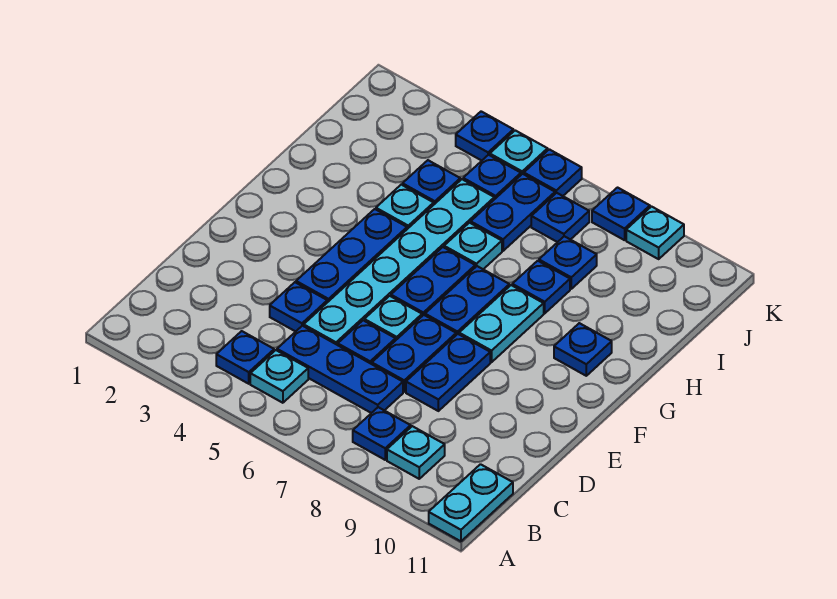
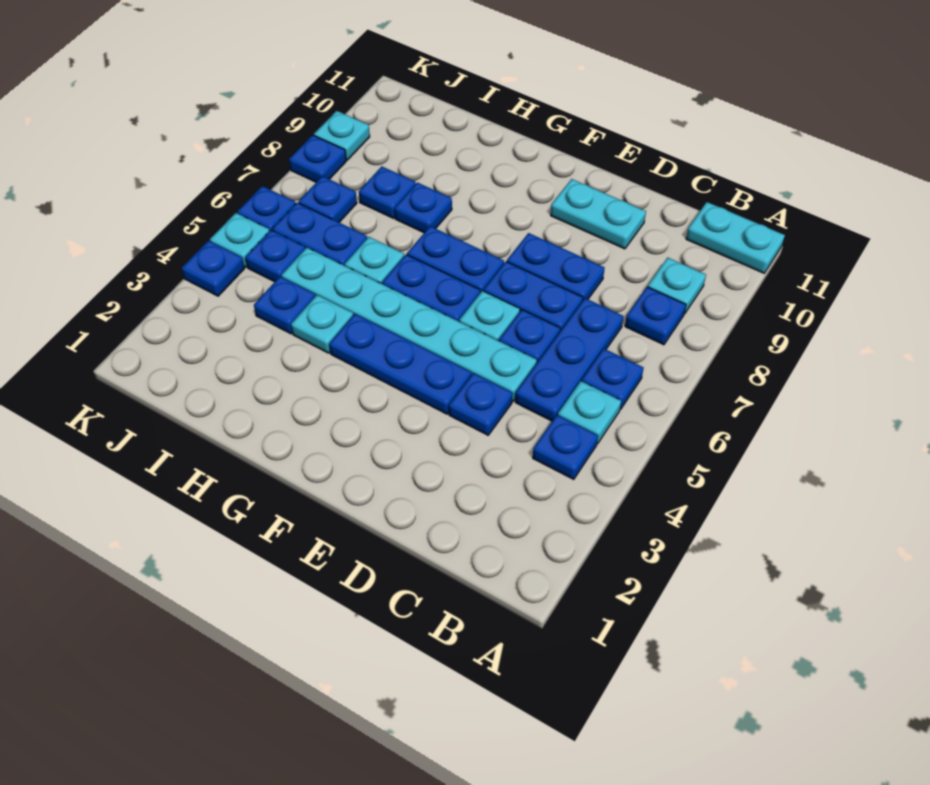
cyan 1x2 plate [459,285,544,362] -> cyan 1x2 plate moved to [551,179,646,249]
blue 1x1 plate [554,323,612,376] -> blue 1x1 plate moved to [582,349,644,410]

